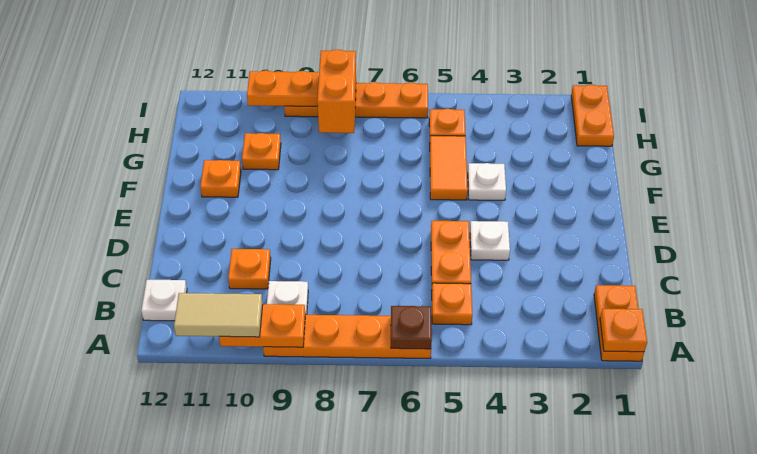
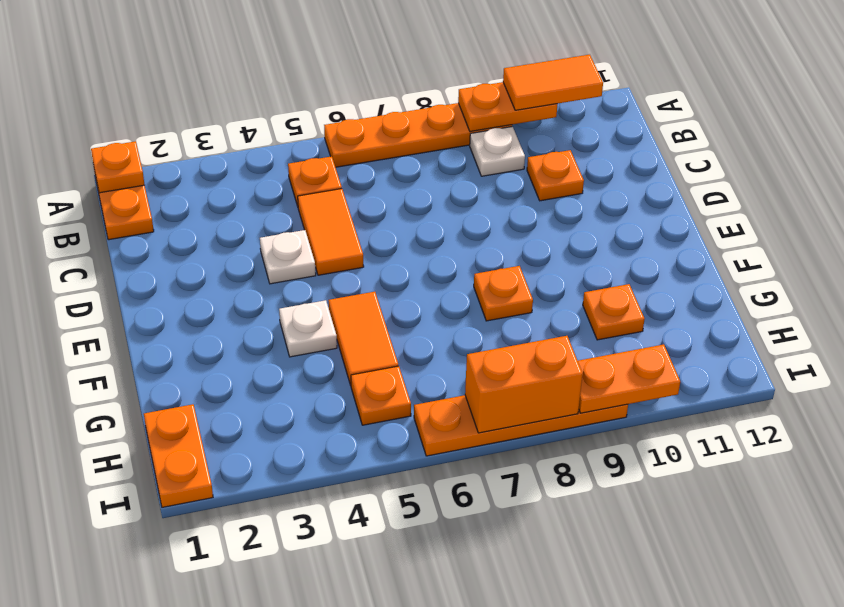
brown 1x1 plate [391,306,432,349] -> none
tan 1x2 tile [174,293,263,337] -> orange 1x2 tile [503,55,603,110]
white 1x1 plate [141,280,187,321] -> none
orange 1x2 plate [431,221,471,284] -> orange 1x2 tile [298,189,364,275]
orange 1x1 plate [200,160,241,197] -> orange 1x1 plate moved to [474,266,533,321]
orange 1x2 brick [317,49,356,133] -> orange 1x2 brick turned to [465,336,583,433]

